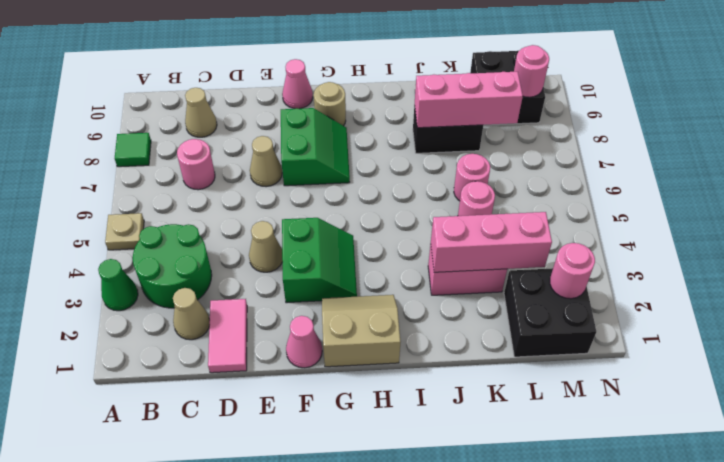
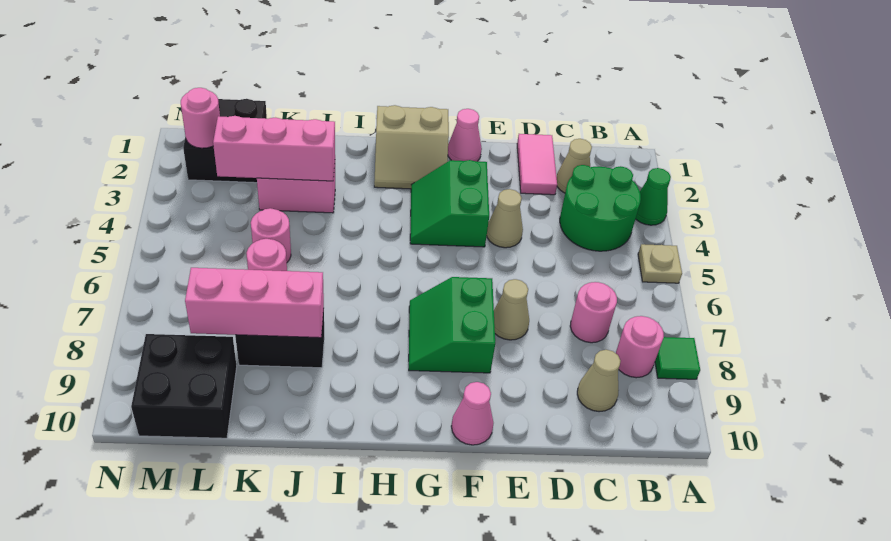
tan 1x1 round brick [314,82,346,126] -> none
pink 1x1 round brick [514,45,549,97] -> pink 1x1 round brick moved to [616,316,664,378]

